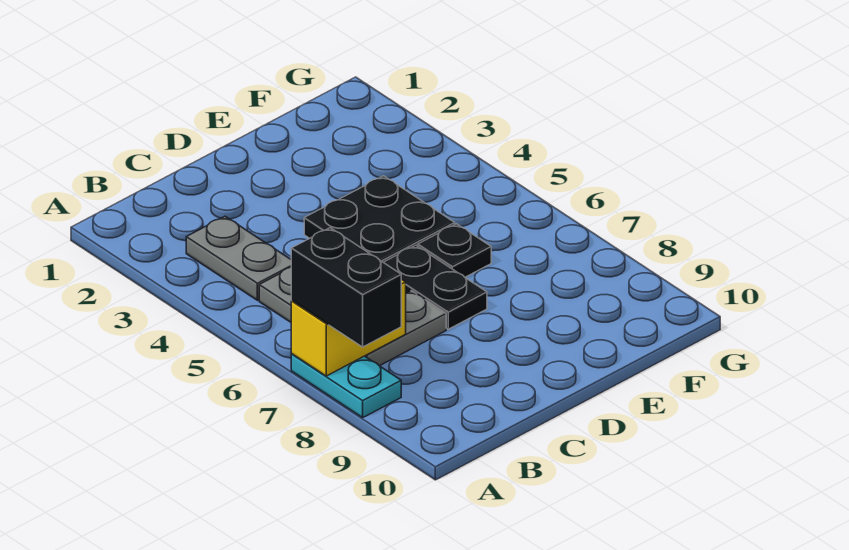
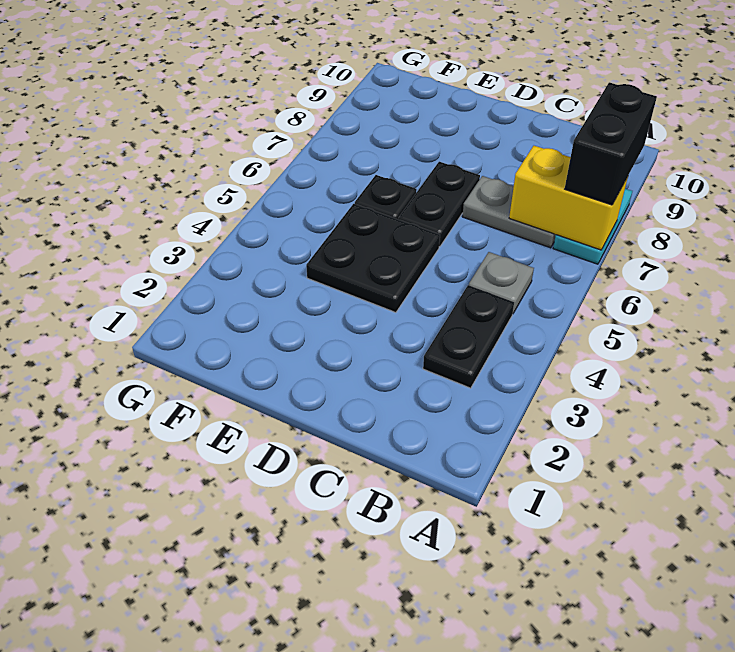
grey 1x2 plate [186,216,291,300] -> black 1x2 plate [423,285,514,388]

